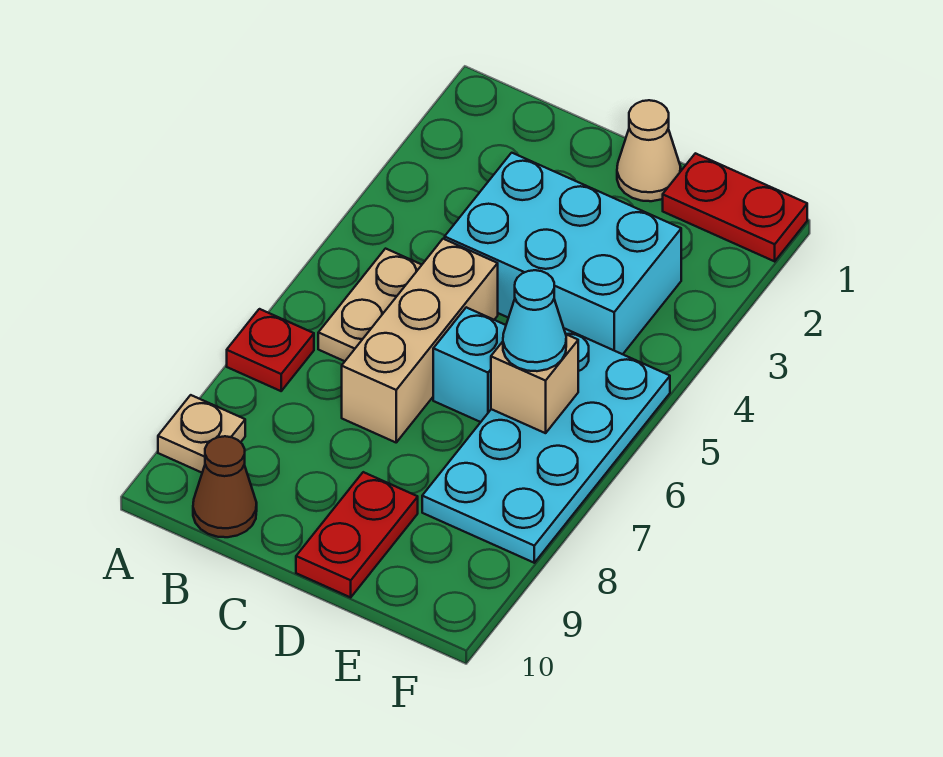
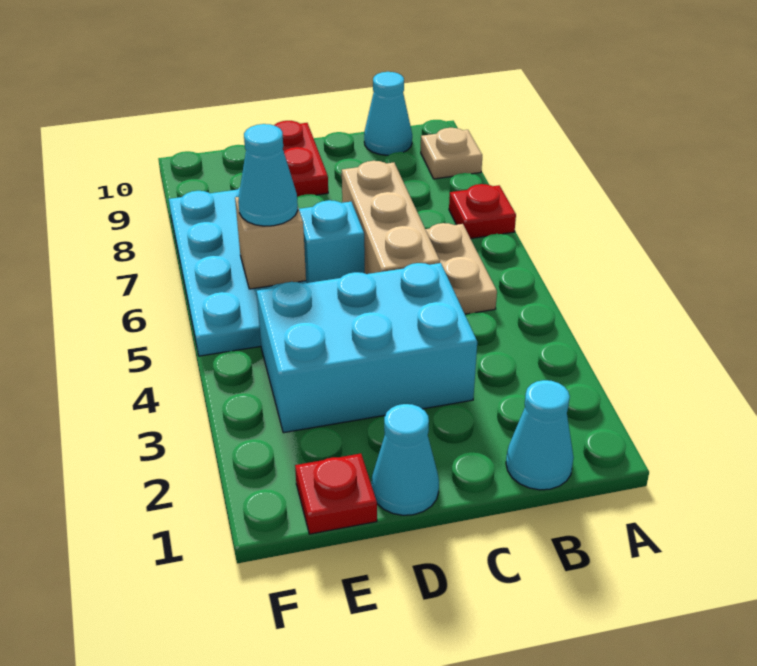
none -> cyan 1x1 cone [506,380,574,490]
brown 1x1 cone [193,436,257,537] -> cyan 1x1 cone [364,72,412,155]
tan 1x1 cone [617,100,681,201] -> cyan 1x1 cone [372,404,439,515]
red 1x2 plate [663,153,807,261] -> red 1x1 plate [295,454,377,534]

